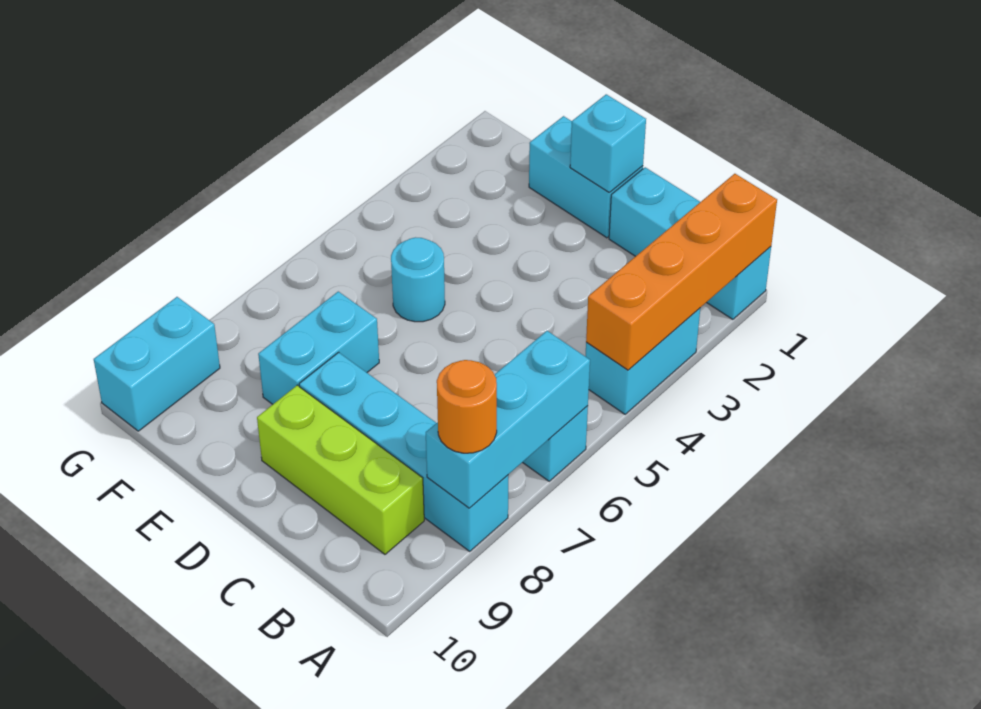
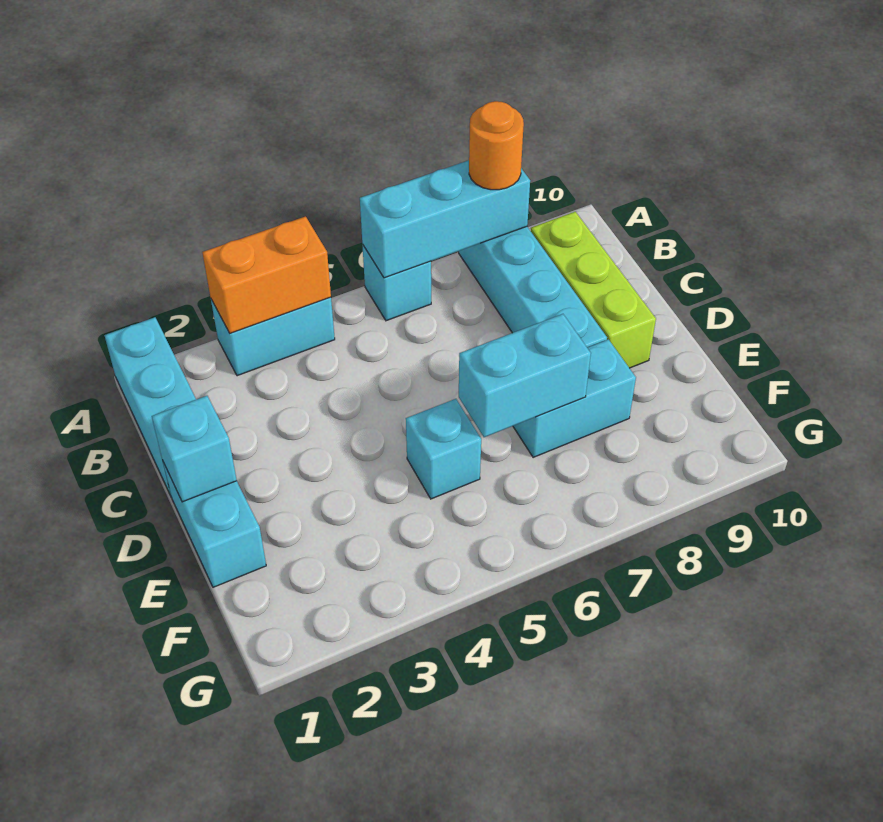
orange 1x4 brick [586,174,777,370] -> orange 1x2 brick [202,217,331,333]
cyan 1x1 round brick [391,237,445,322] -> cyan 1x1 brick [406,399,481,499]
cyan 1x2 brick [94,297,220,431] -> cyan 1x2 brick moved to [459,314,591,437]

